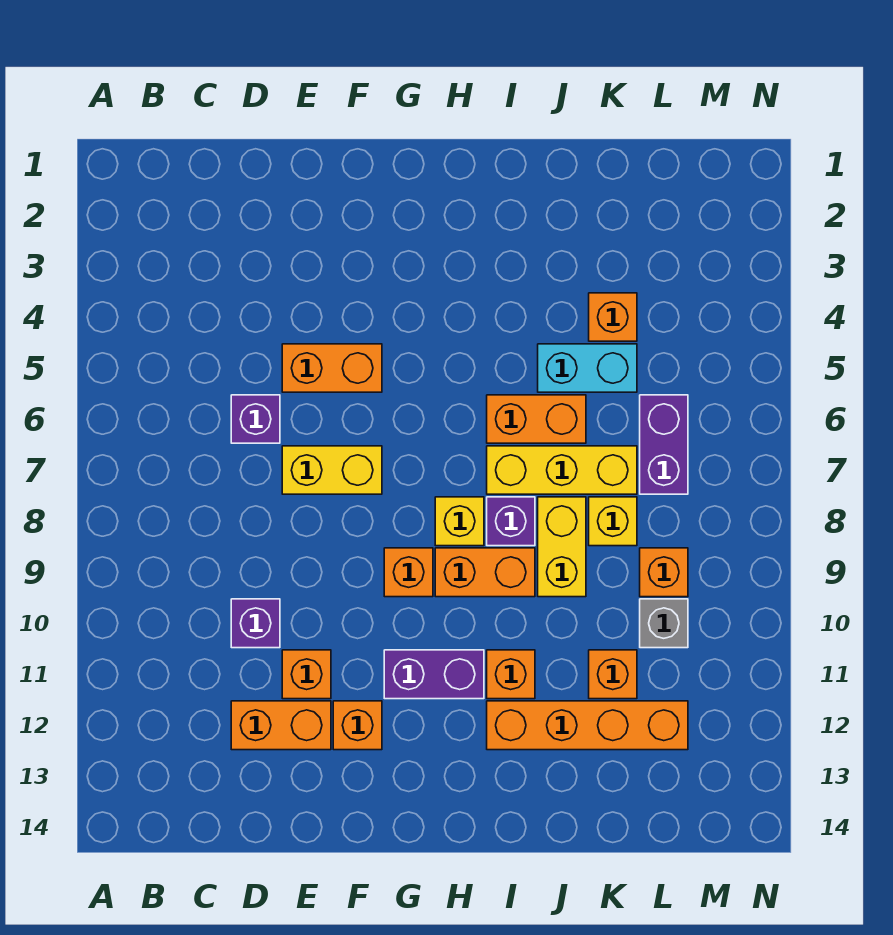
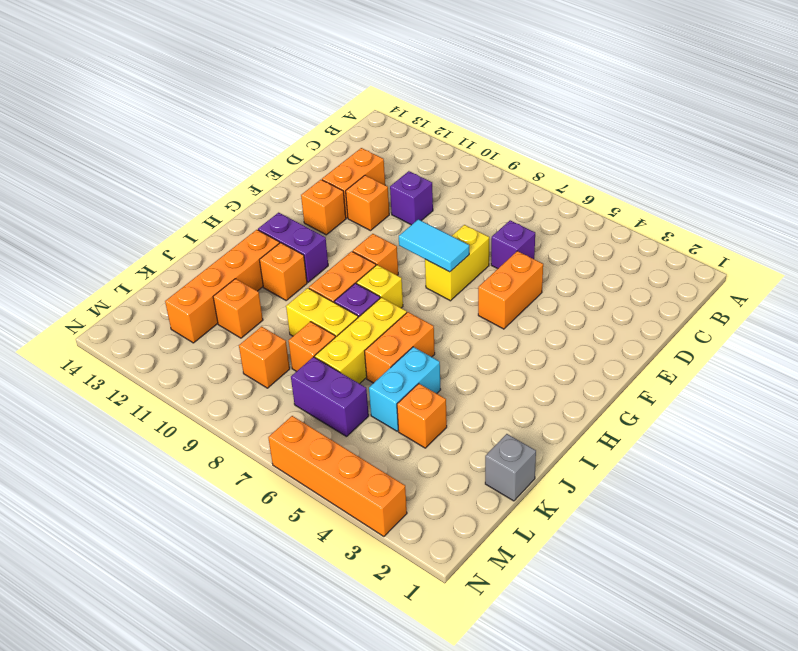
none -> cyan 1x2 tile [399,219,469,272]
purple 1x2 brick [384,650,484,699] -> purple 1x2 brick turned to [258,213,328,282]
yellow 1x1 brick [589,497,637,546] -> orange 1x1 brick [288,322,335,371]
grey 1x1 brick [640,599,688,648] -> grey 1x1 brick moved to [485,434,536,501]
none -> orange 1x4 brick [268,416,407,536]

